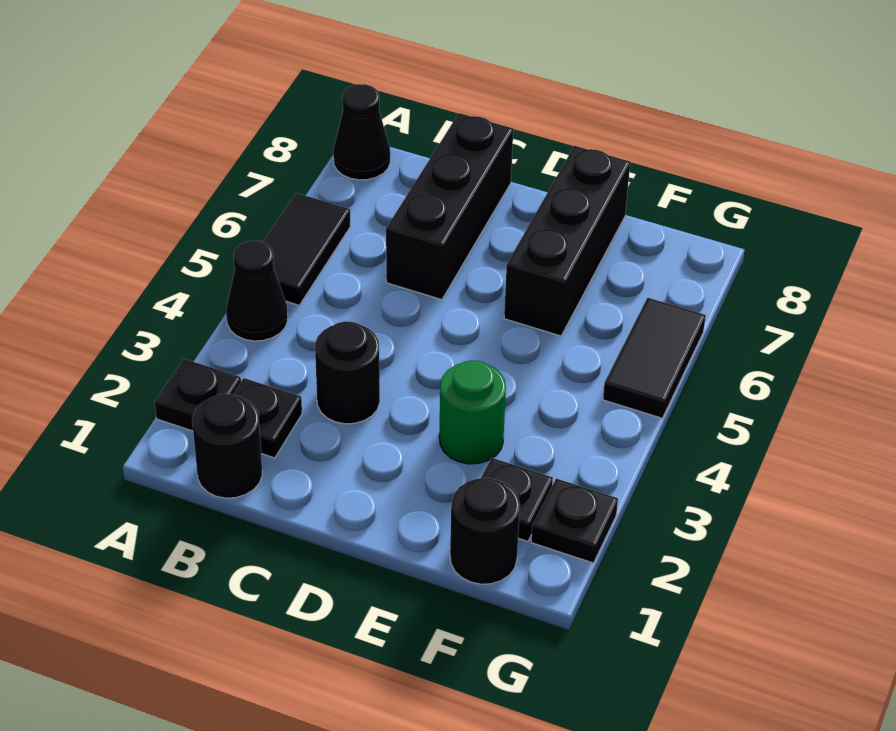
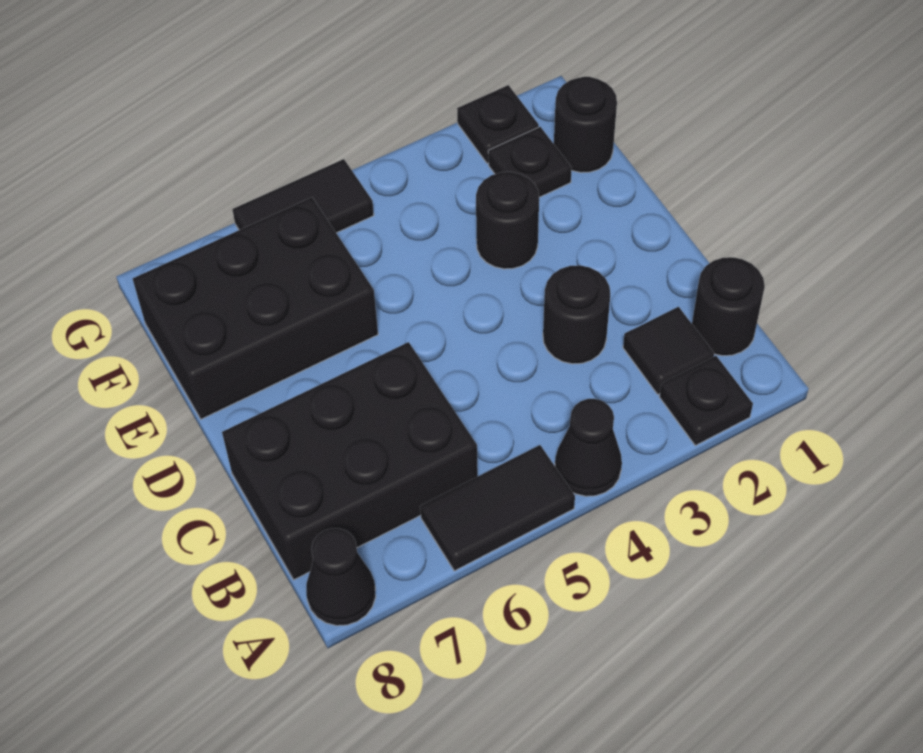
black 1x1 plate [233,378,302,458] -> black 1x1 tile [623,307,714,394]
black 1x3 brick [386,113,513,300] -> black 2x3 brick [222,342,478,580]
green 1x1 round brick [439,361,506,464] -> black 1x1 round brick [476,172,539,269]
black 1x3 brick [504,146,630,336] -> black 2x3 brick [133,197,378,419]

